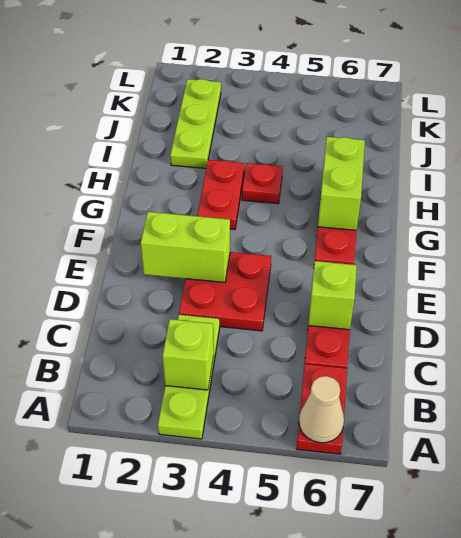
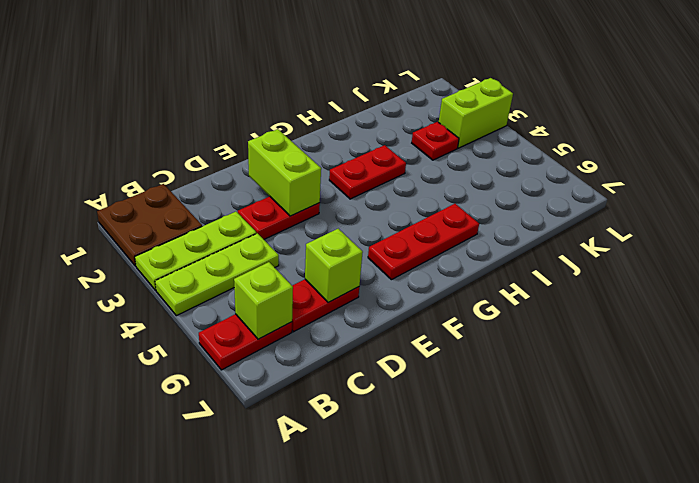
none -> brown 2x2 plate [97,184,202,266]
tan 1x1 cone [299,376,344,443] -> none
lime 1x1 brick [163,319,214,390] -> lime 1x1 brick moved to [234,262,293,339]
red 2x2 plate [179,252,271,331] -> red 1x2 plate [238,196,320,239]
lime 1x2 brick [318,137,365,230] -> lime 1x2 brick moved to [439,78,513,148]
red 1x1 plate [242,163,283,204] -> red 1x1 plate moved to [412,122,459,160]
lime 1x3 plate [170,79,221,168] -> lime 1x3 plate moved to [155,233,279,316]

